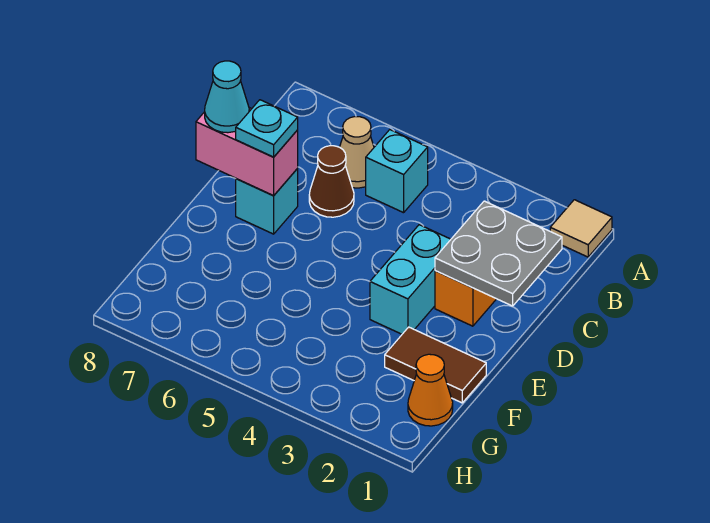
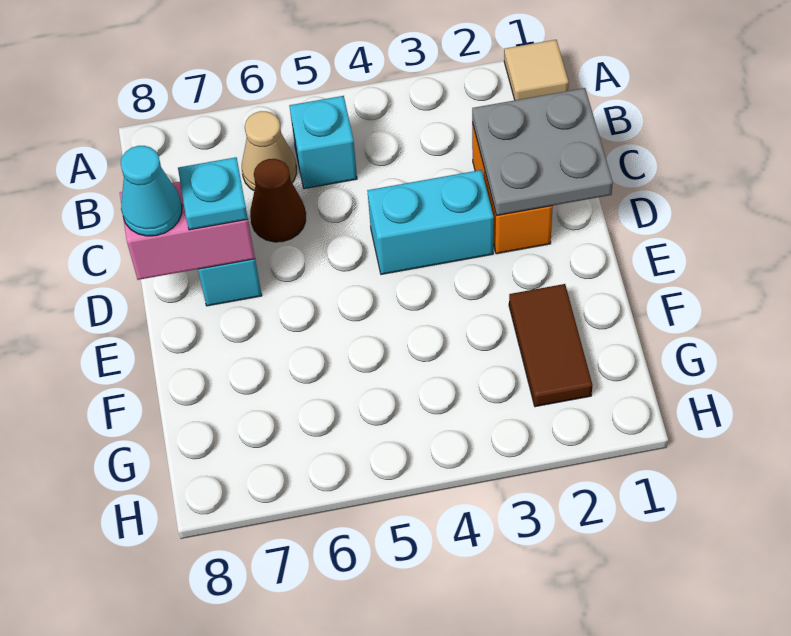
cyan 1x2 brick [370,225,451,334] -> cyan 1x2 brick turned to [367,170,494,274]
brown 1x2 tile [385,327,486,403] -> brown 1x2 tile turned to [509,284,593,407]
orange 1x1 cone [408,354,453,426] -> none

